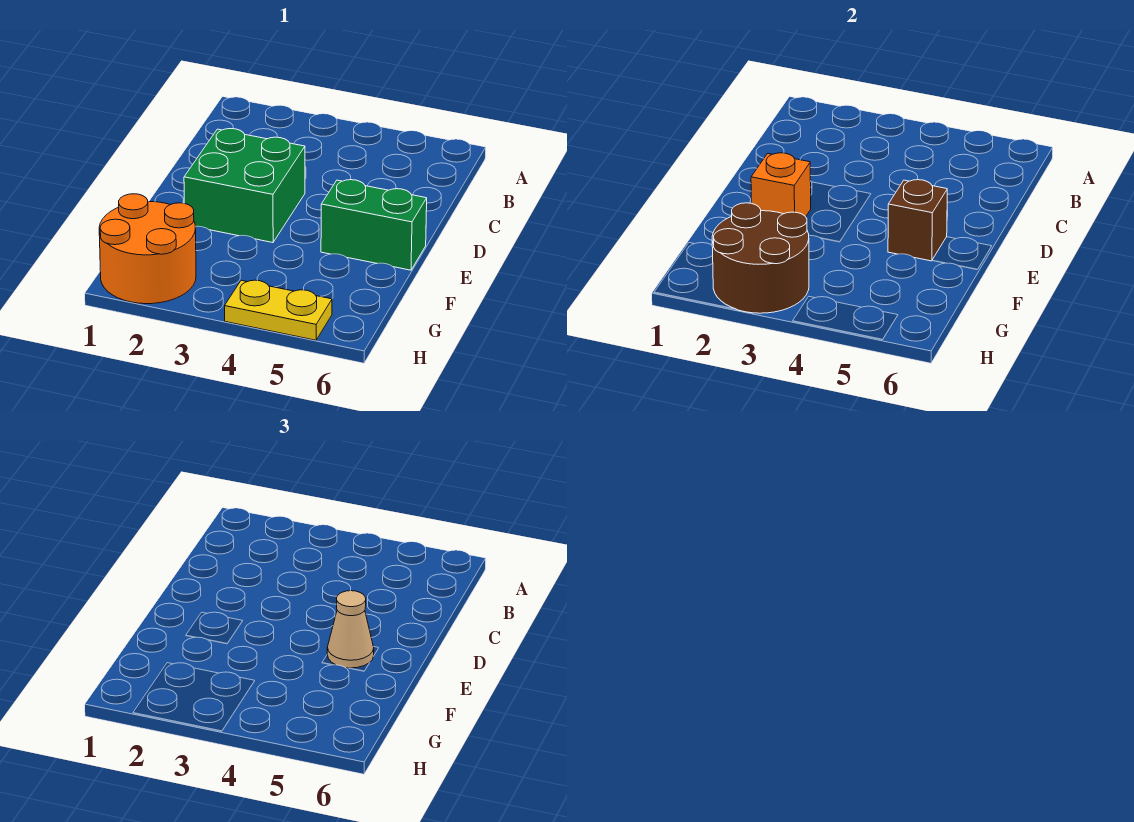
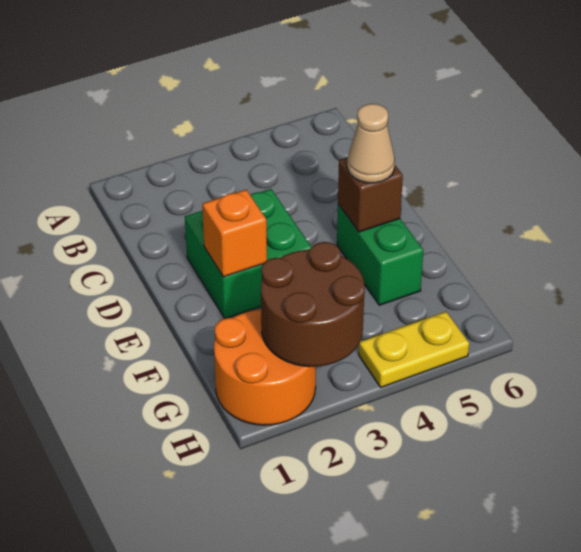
green 1x2 brick [321,179,427,270] -> green 1x2 brick turned to [337,204,423,305]

